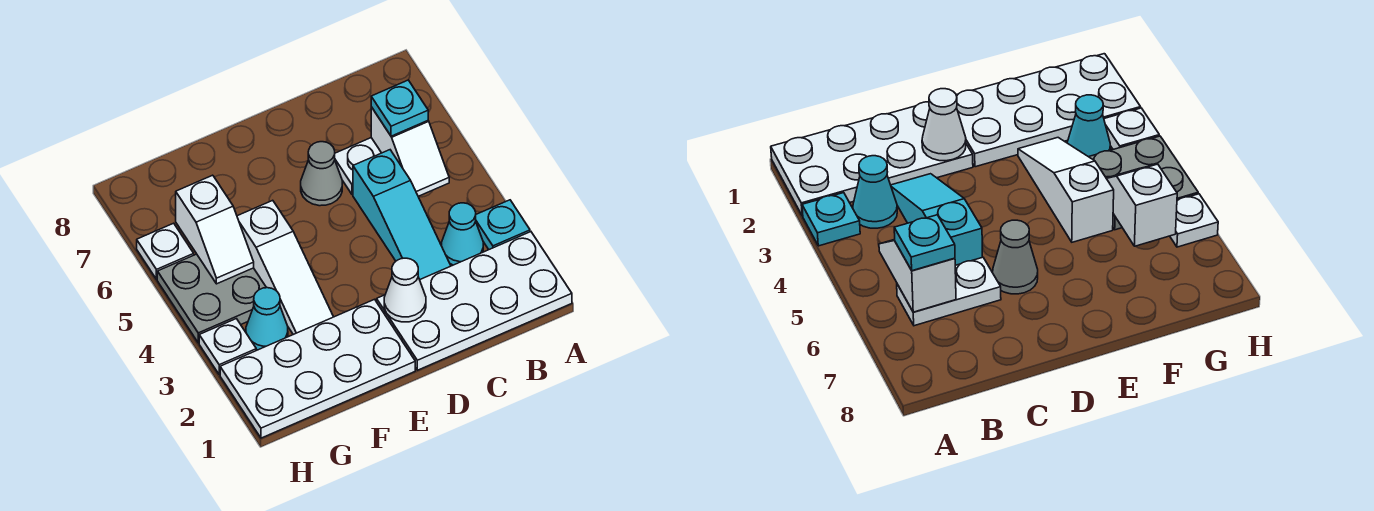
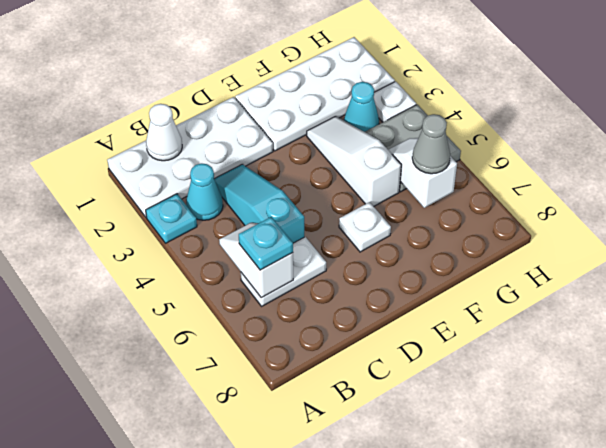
white 1x1 cone [384,258,426,322] -> white 1x1 cone moved to [146,104,182,161]
grey 1x1 cone [301,142,342,206] -> grey 1x1 cone moved to [412,114,450,174]
white 1x1 plate [137,223,194,279] -> white 1x1 plate moved to [339,202,391,252]

